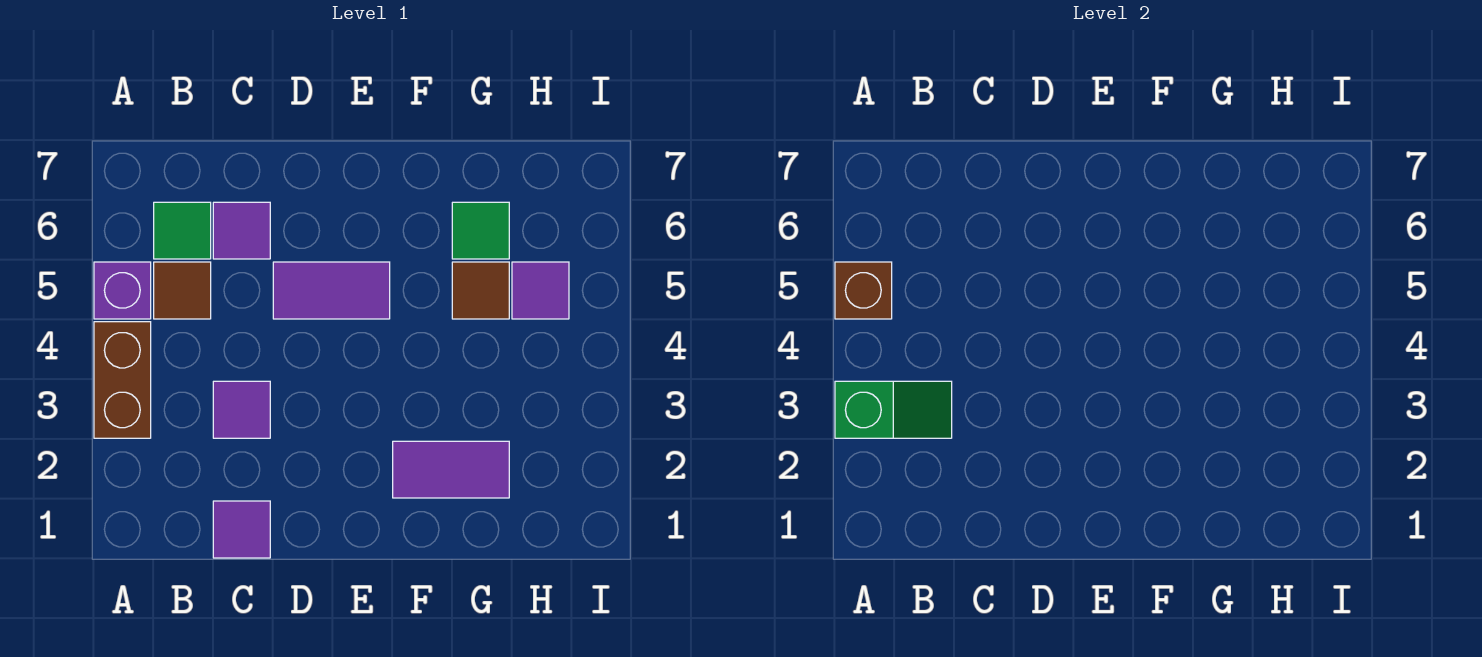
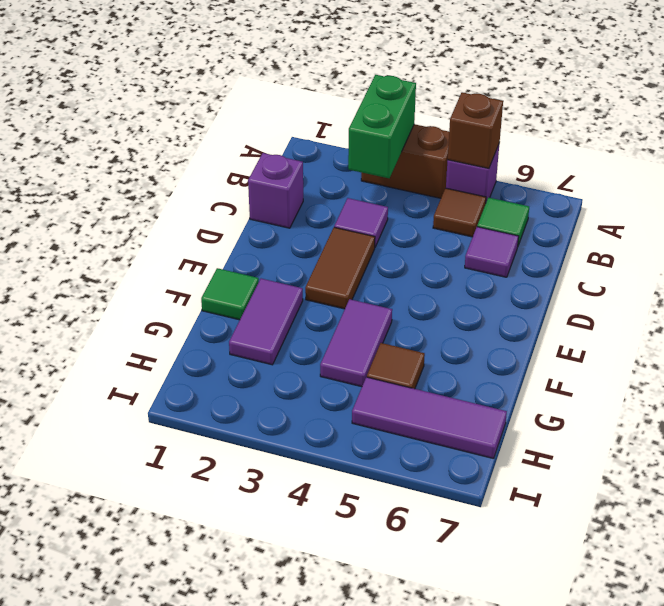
green 1x2 slope [835,381,952,438] -> green 1x2 brick [348,75,416,178]
purple 1x1 tile [213,501,270,558] -> purple 1x1 brick [248,153,303,228]
none -> brown 1x2 tile [305,227,375,309]
purple 1x2 tile [273,262,390,319] -> purple 1x2 tile moved to [320,299,392,387]
green 1x1 tile [452,202,509,259] -> green 1x1 tile moved to [201,268,259,320]
purple 1x1 tile [512,262,569,319] -> purple 1x3 tile [352,377,507,459]

